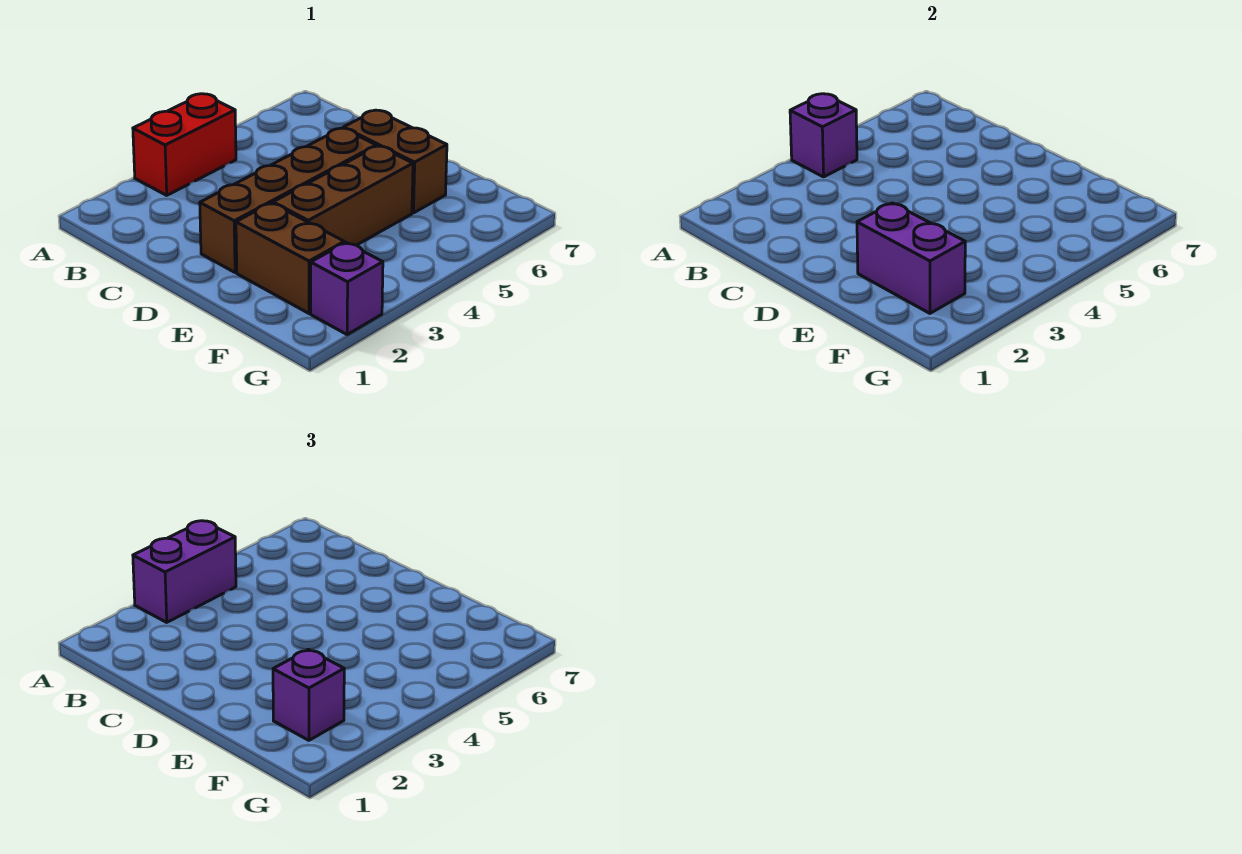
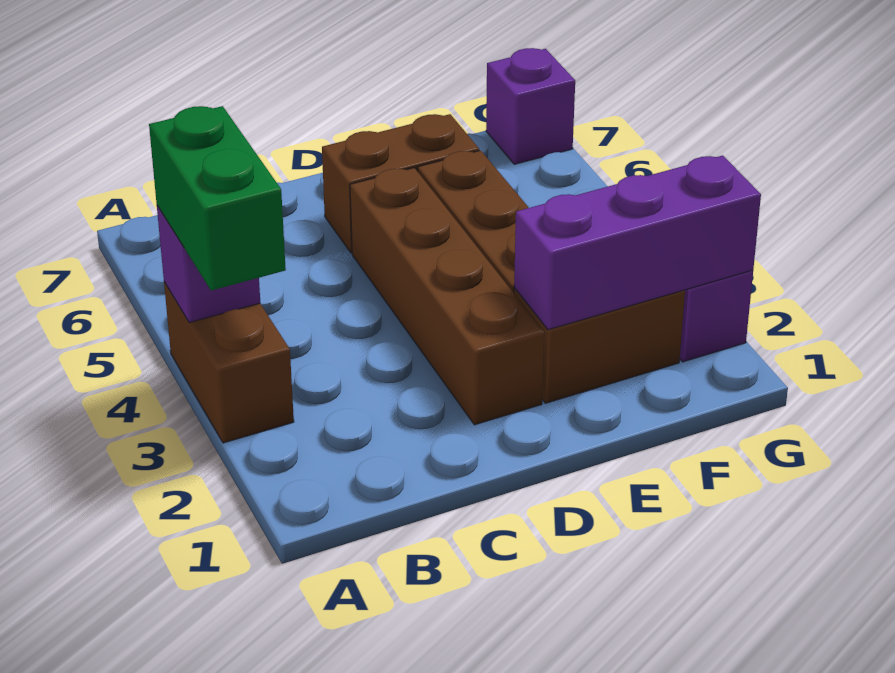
red 1x2 brick [133,94,236,195] -> brown 1x2 brick [164,282,294,443]
purple 1x2 brick [133,521,236,622] -> green 1x2 brick [149,106,286,291]
purple 1x2 brick [857,203,965,313] -> purple 1x3 brick [514,155,761,330]
purple 1x1 brick [273,649,344,740] -> purple 1x1 brick moved to [486,48,575,164]

